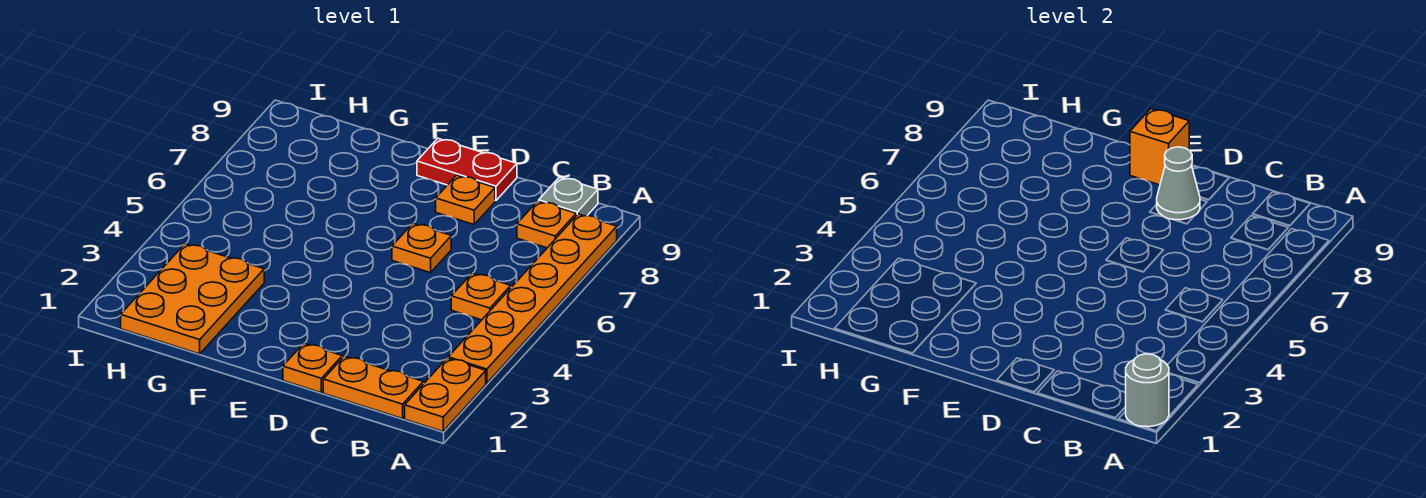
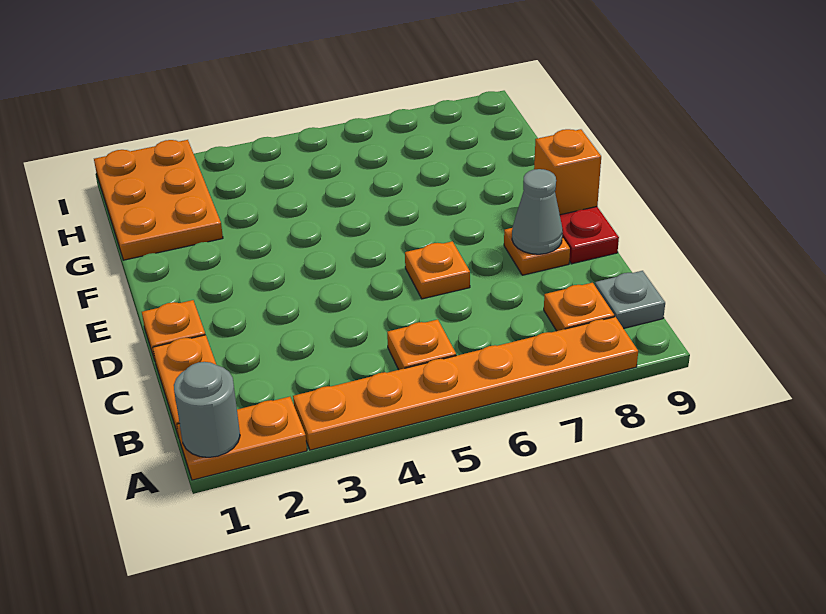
orange 2x3 plate [121,244,264,354] -> orange 2x3 plate turned to [94,140,223,260]

